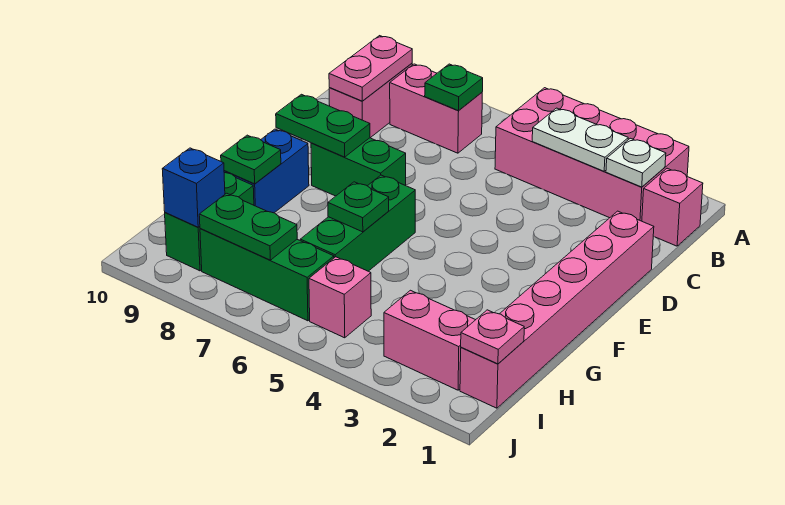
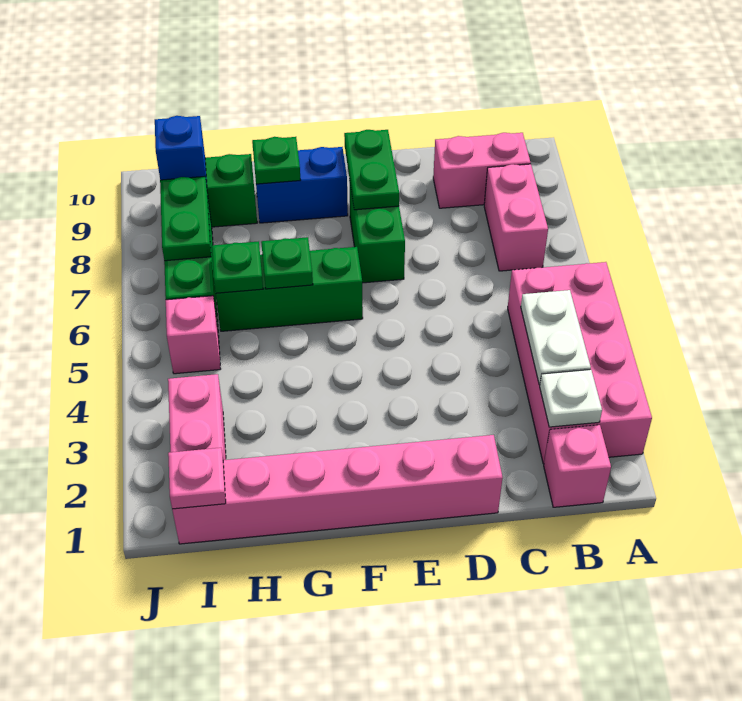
green 1x1 plate [425,64,483,111] -> green 1x1 plate moved to [212,241,263,293]
pink 1x2 plate [329,36,412,101] -> none

